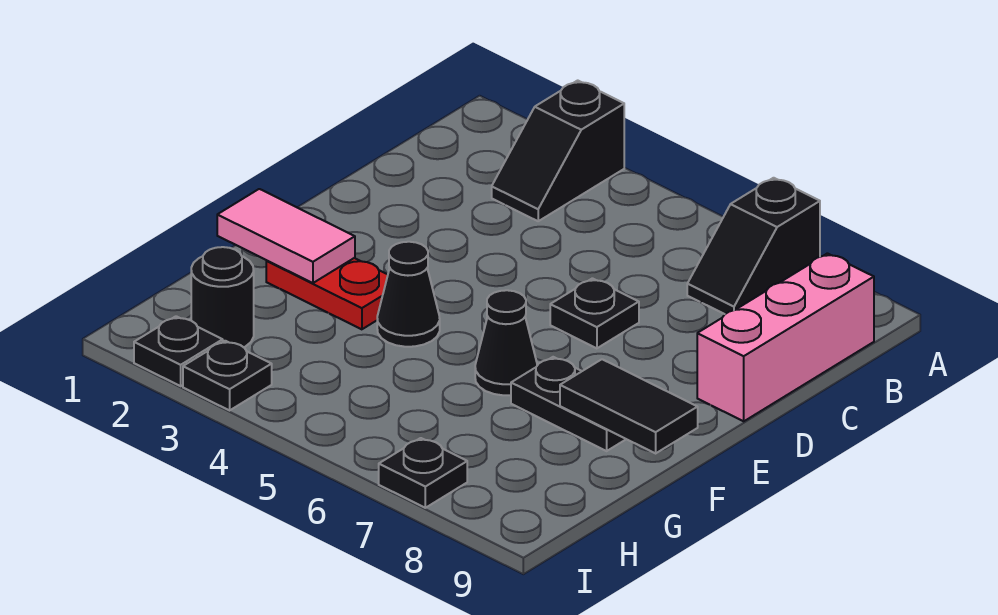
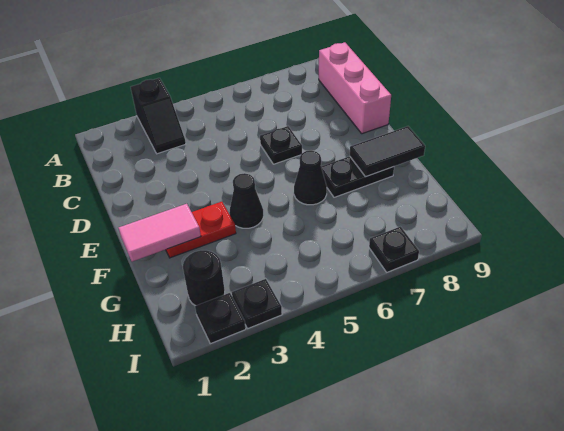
black 1x2 slope [687,178,820,314] -> none

